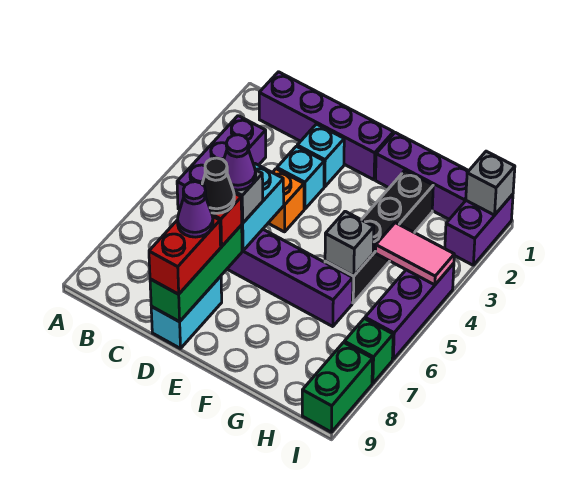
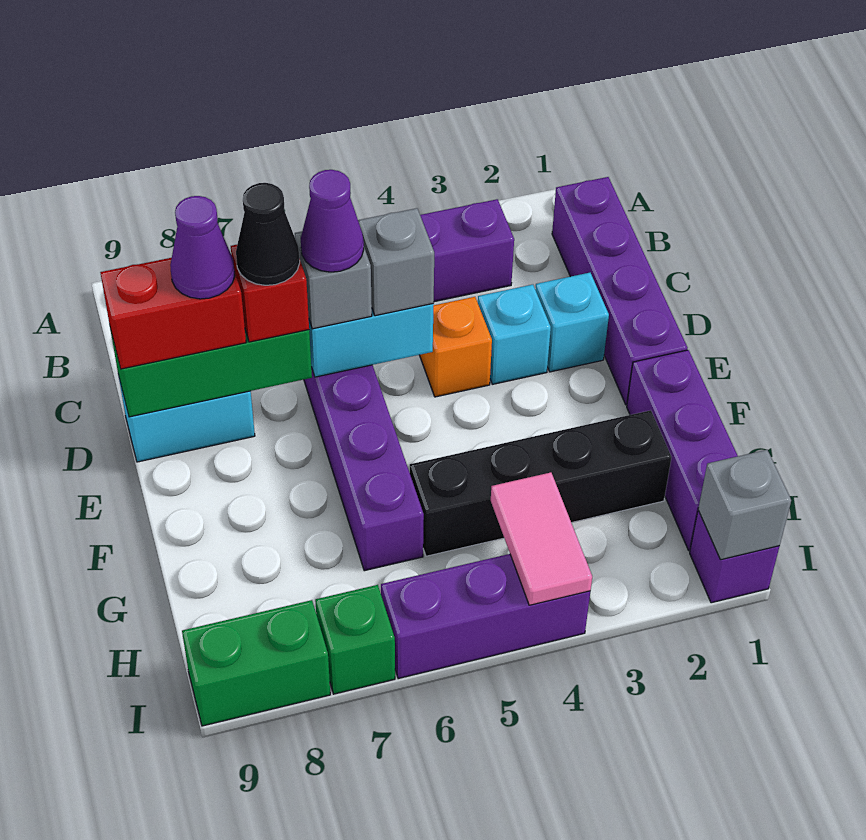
grey 1x1 brick [325,211,374,276] -> grey 1x1 brick moved to [358,208,434,316]
purple 1x2 brick [445,194,513,265] -> purple 1x1 brick [690,511,780,603]

